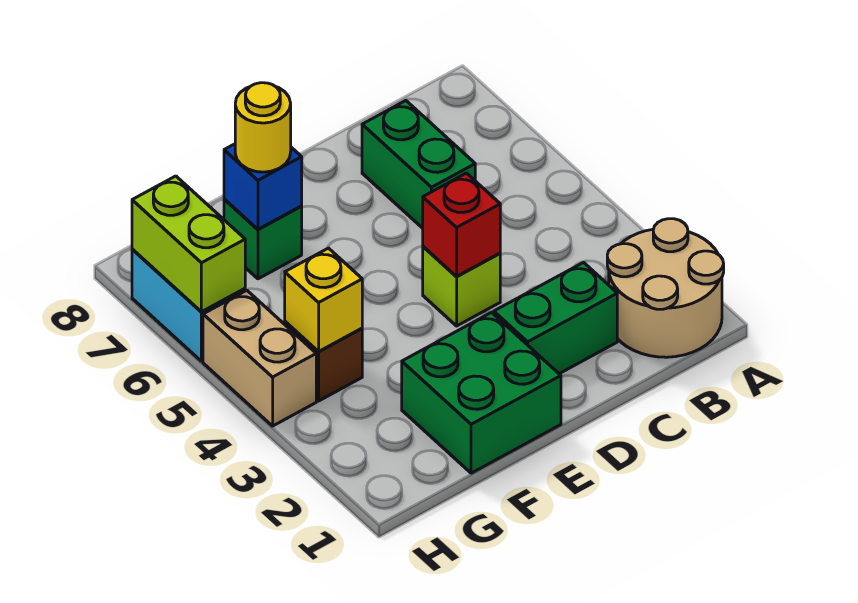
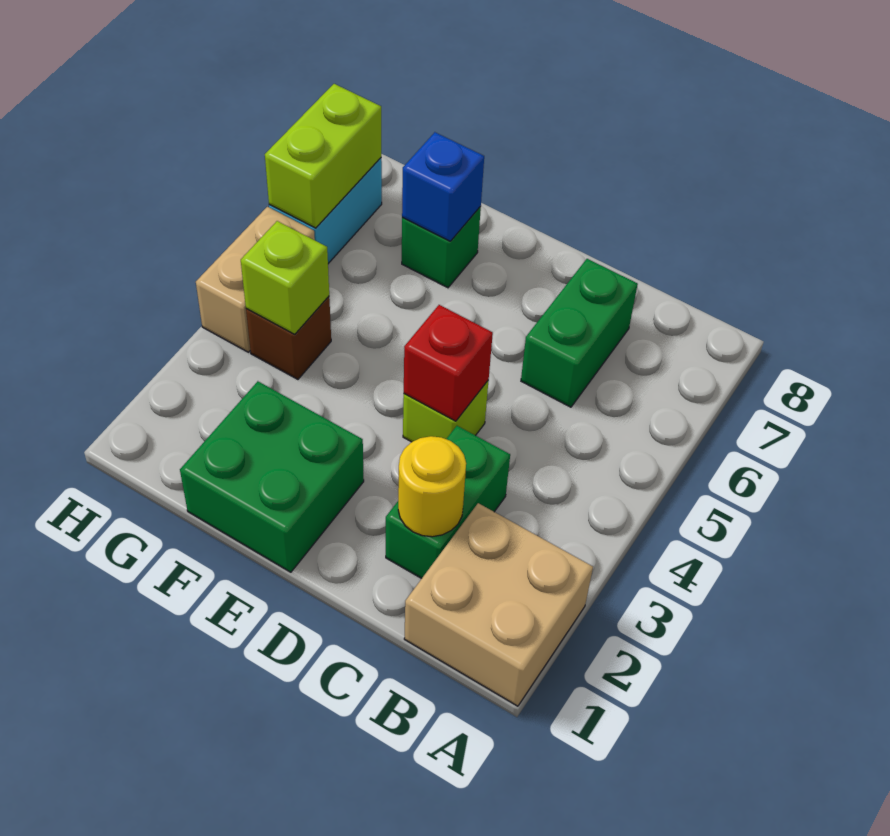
tan 2x2 round brick [607,219,724,357] -> tan 2x2 brick [404,503,593,706]
green 1x2 brick [494,263,617,374] -> green 1x2 brick turned to [386,426,510,578]
yellow 1x1 round brick [235,83,291,172] -> yellow 1x1 round brick moved to [398,436,466,537]
yellow 1x1 brick [285,248,362,351] -> lime 1x1 brick [241,221,329,334]

